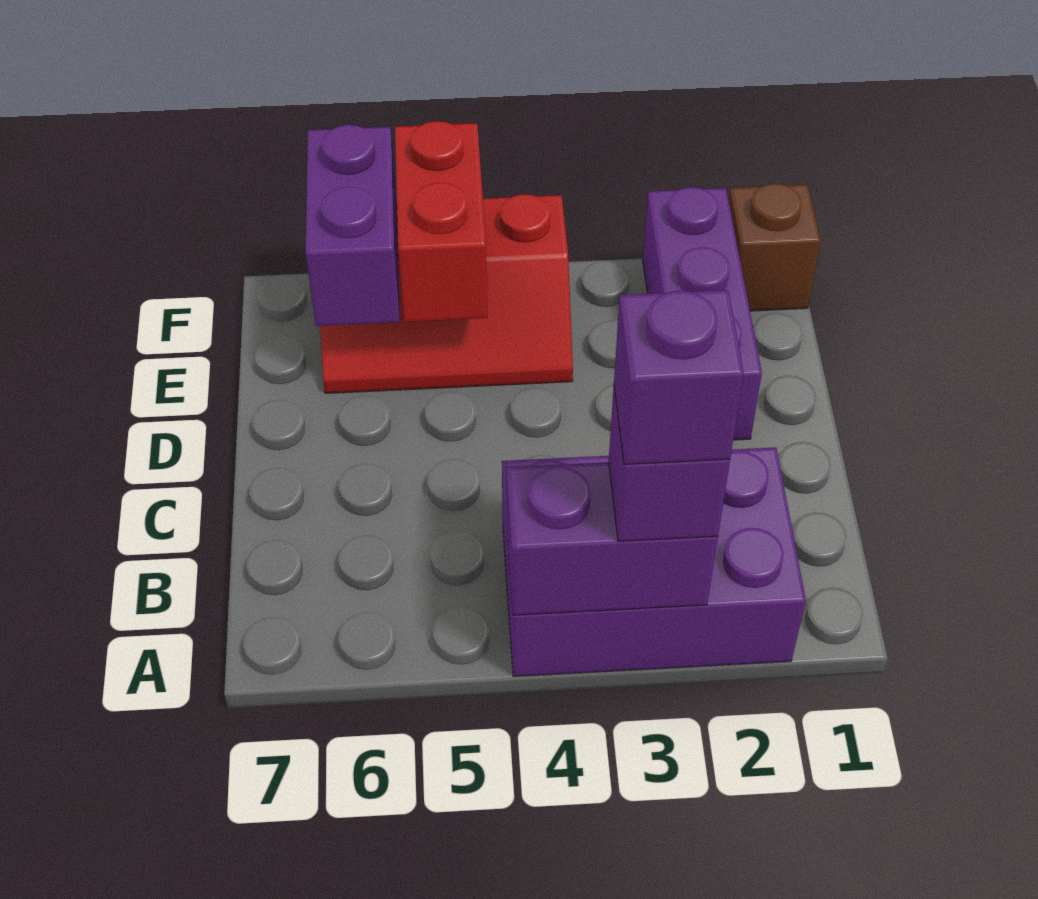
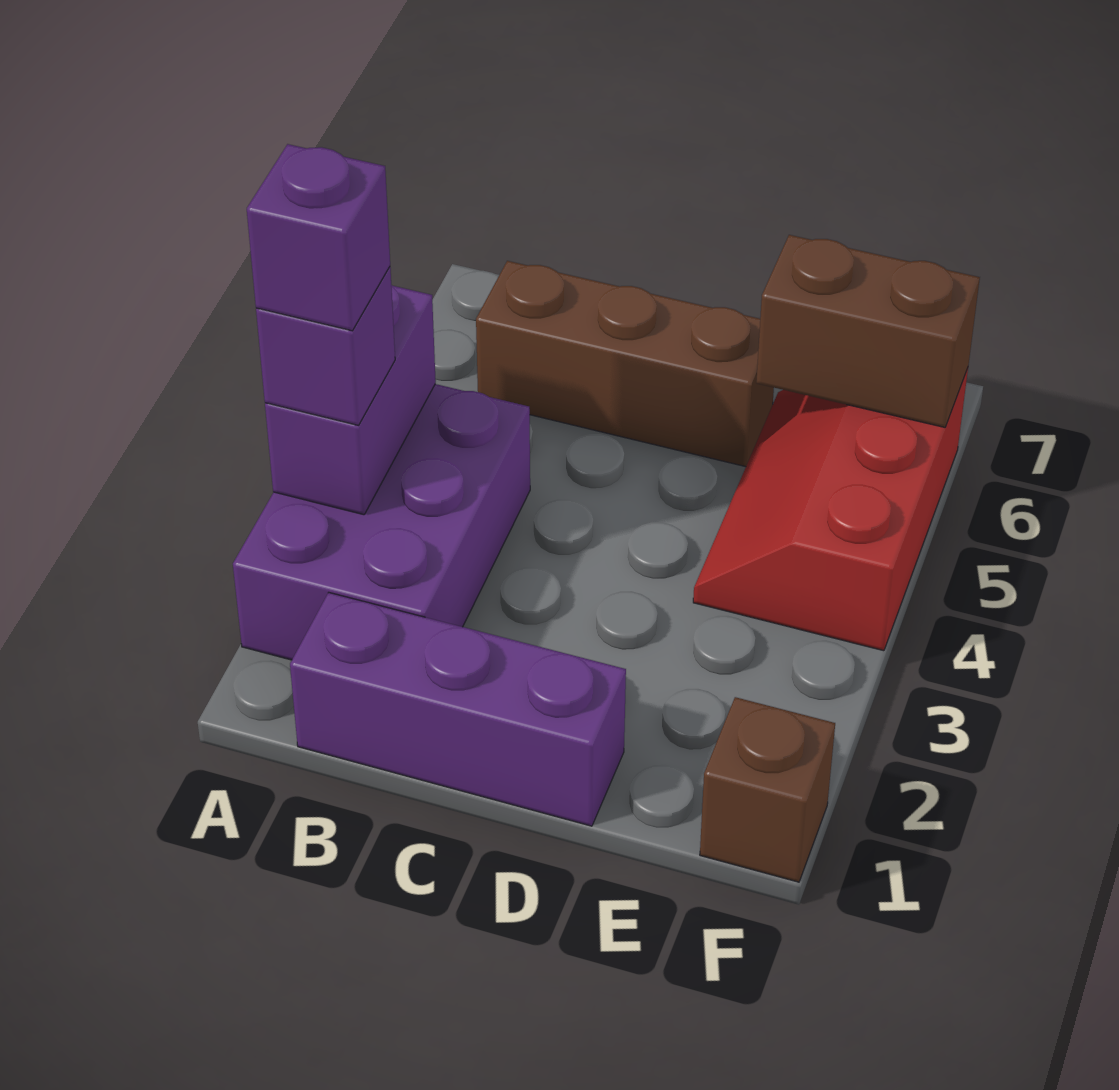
none -> brown 1x3 brick [476,261,774,467]
purple 1x3 brick [643,187,762,440] -> purple 1x3 brick moved to [290,593,626,826]
red 1x2 brick [395,121,488,322] -> none
purple 1x2 brick [306,125,400,326] -> brown 1x2 brick [756,235,980,427]

